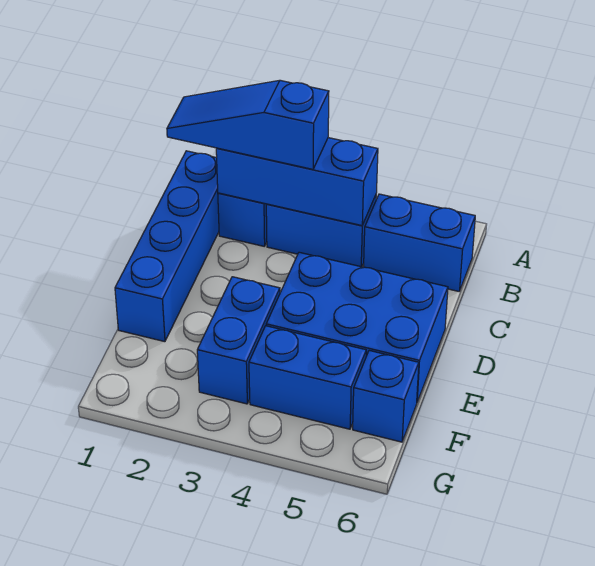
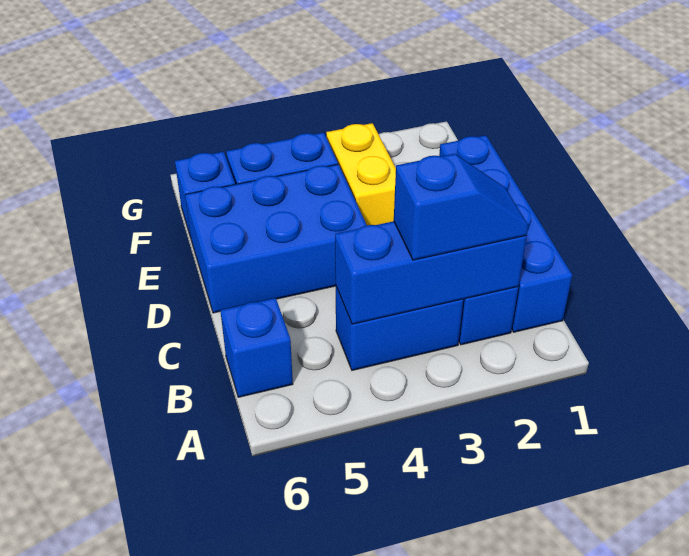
blue 1x3 slope [167,80,329,169] -> blue 1x2 slope [394,154,528,260]
blue 1x2 brick [364,194,475,291] -> blue 1x1 brick [220,298,293,397]
blue 1x2 brick [197,277,280,404] -> yellow 1x2 brick [326,123,396,225]

